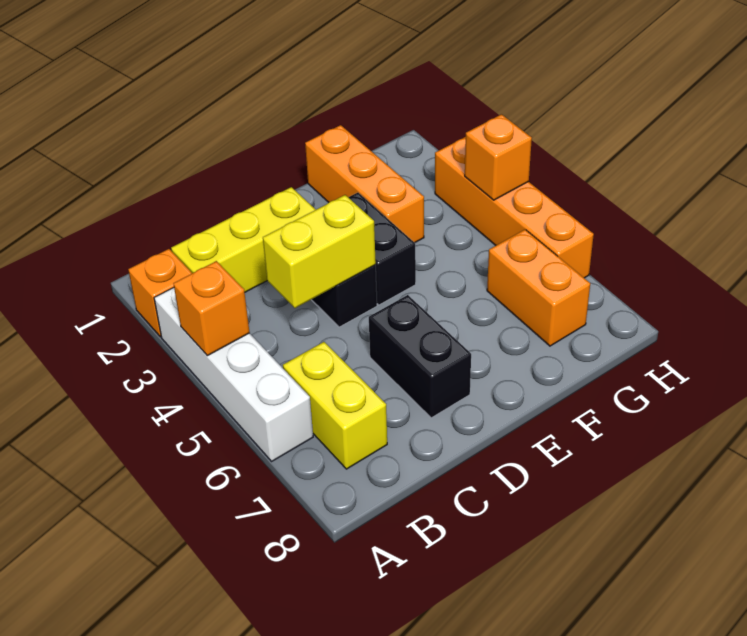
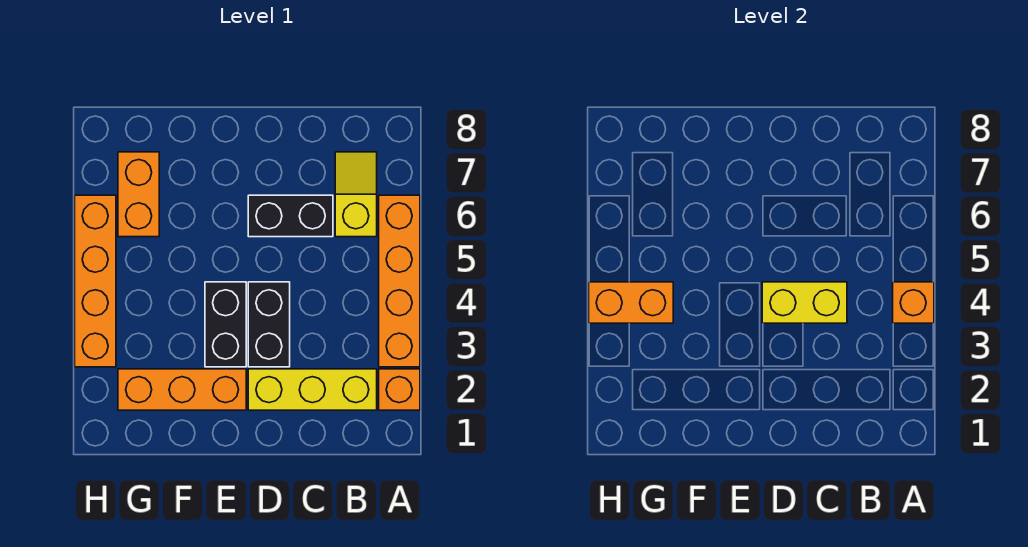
white 1x4 brick [154,288,313,461] -> orange 1x4 brick [379,195,420,367]
yellow 1x2 brick [283,342,387,469] -> yellow 1x2 slope [335,152,377,237]
black 1x2 brick [369,295,471,418] -> black 1x2 brick turned to [248,195,333,237]
orange 1x3 brick [305,125,424,243] -> orange 1x3 brick turned to [118,369,246,410]
orange 1x1 brick [465,114,532,200] -> orange 1x2 brick [589,282,673,323]

